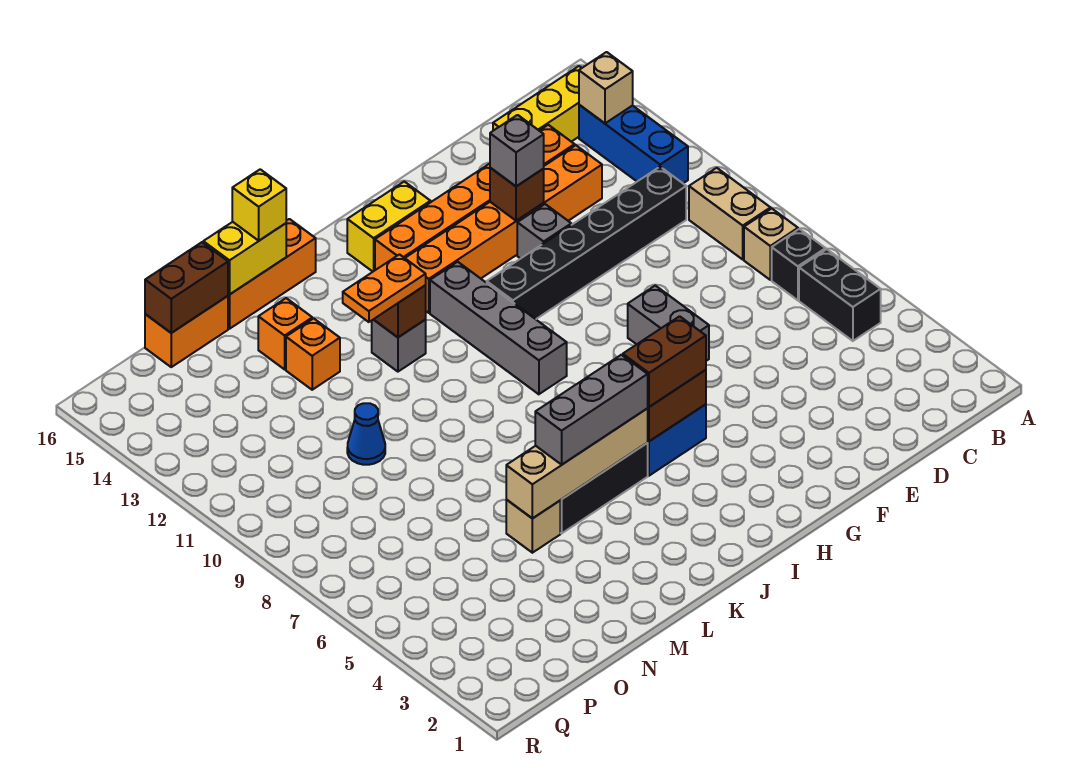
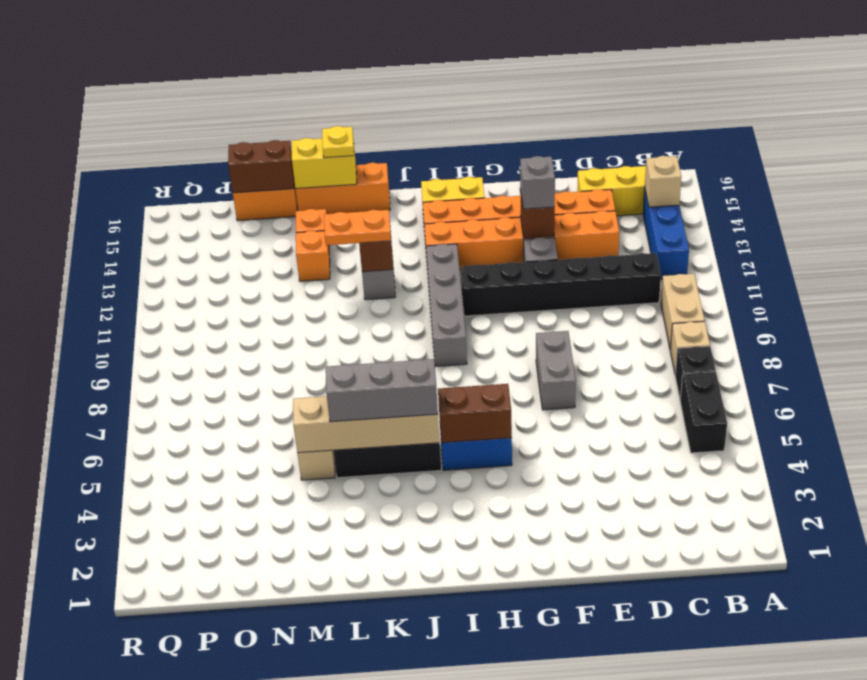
brown 1x2 brick [623,316,706,407] -> none
yellow 1x1 brick [232,169,286,241] -> yellow 1x1 plate [322,126,354,158]
blue 1x1 cone [347,403,385,465] -> none

